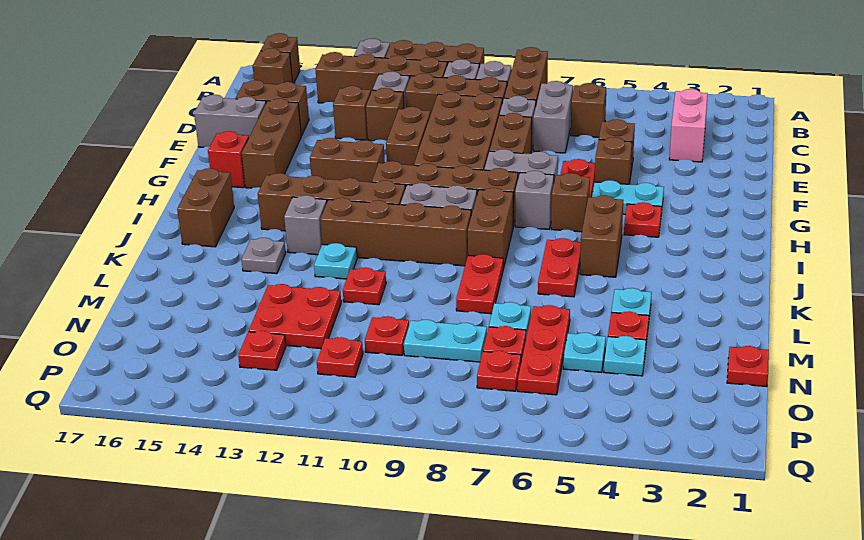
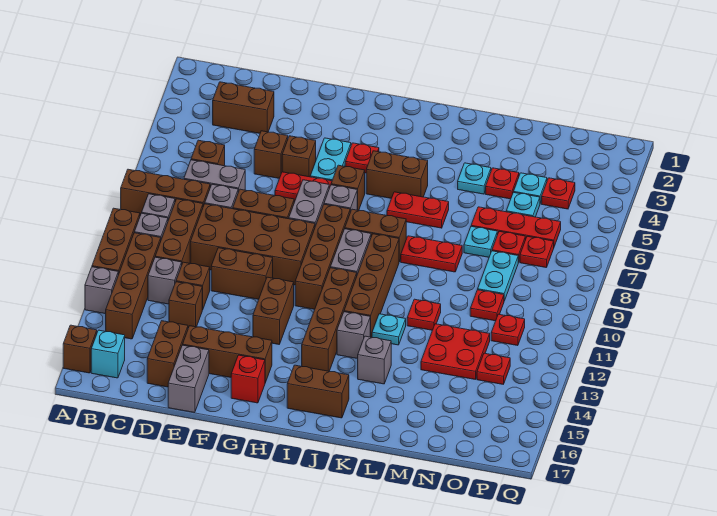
brown 1x1 brick [253,48,292,84] -> cyan 1x1 brick [91,330,125,378]
pink 1x2 brick [669,89,708,162] -> brown 1x2 brick [213,82,274,133]
grey 1x1 plate [242,238,286,274] -> grey 1x1 brick [358,336,391,384]
red 1x1 plate [727,346,769,387] -> red 1x1 plate moved to [542,178,575,209]

